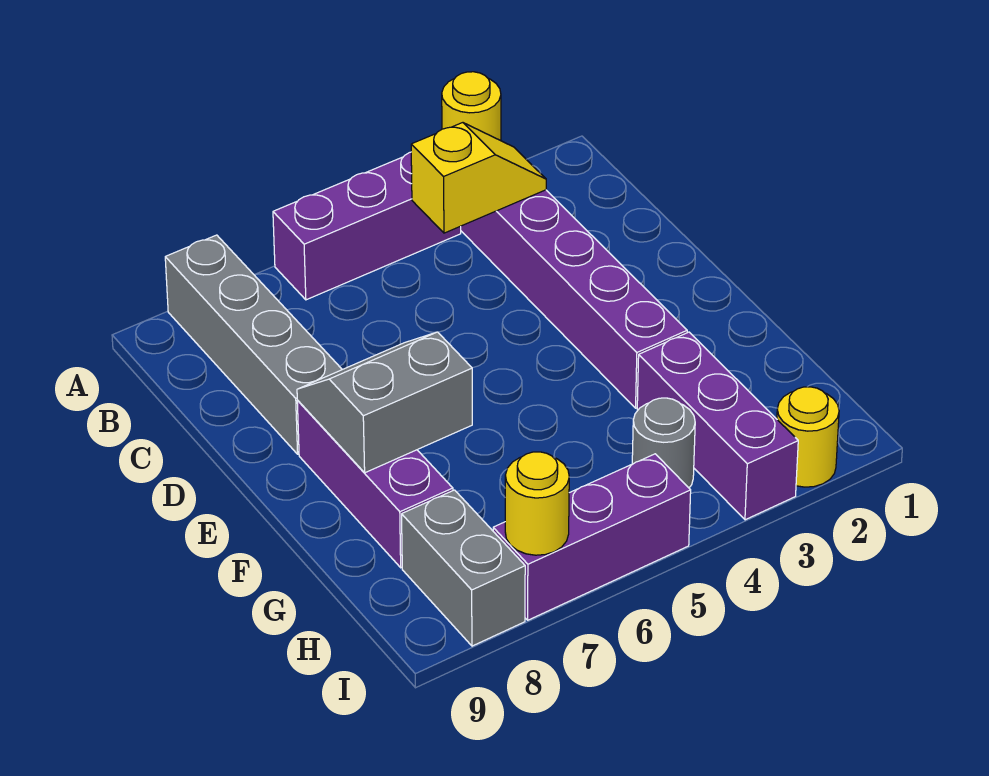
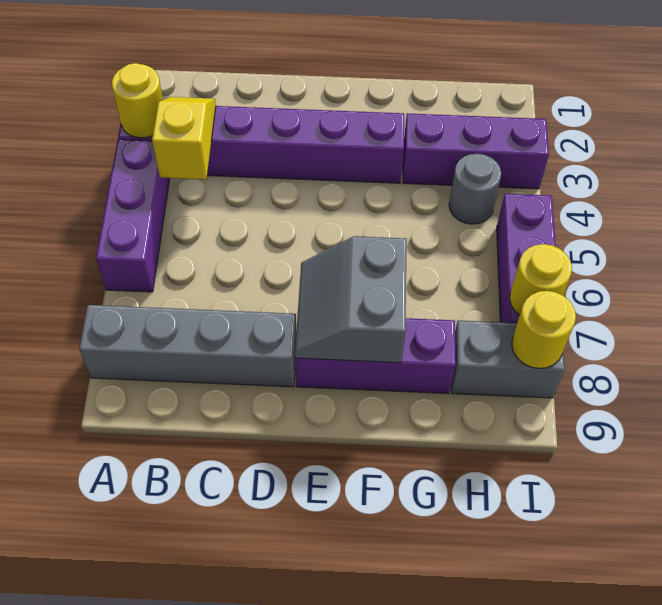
yellow 1x1 round brick [777,387,839,487] -> yellow 1x1 round brick moved to [512,291,576,369]

